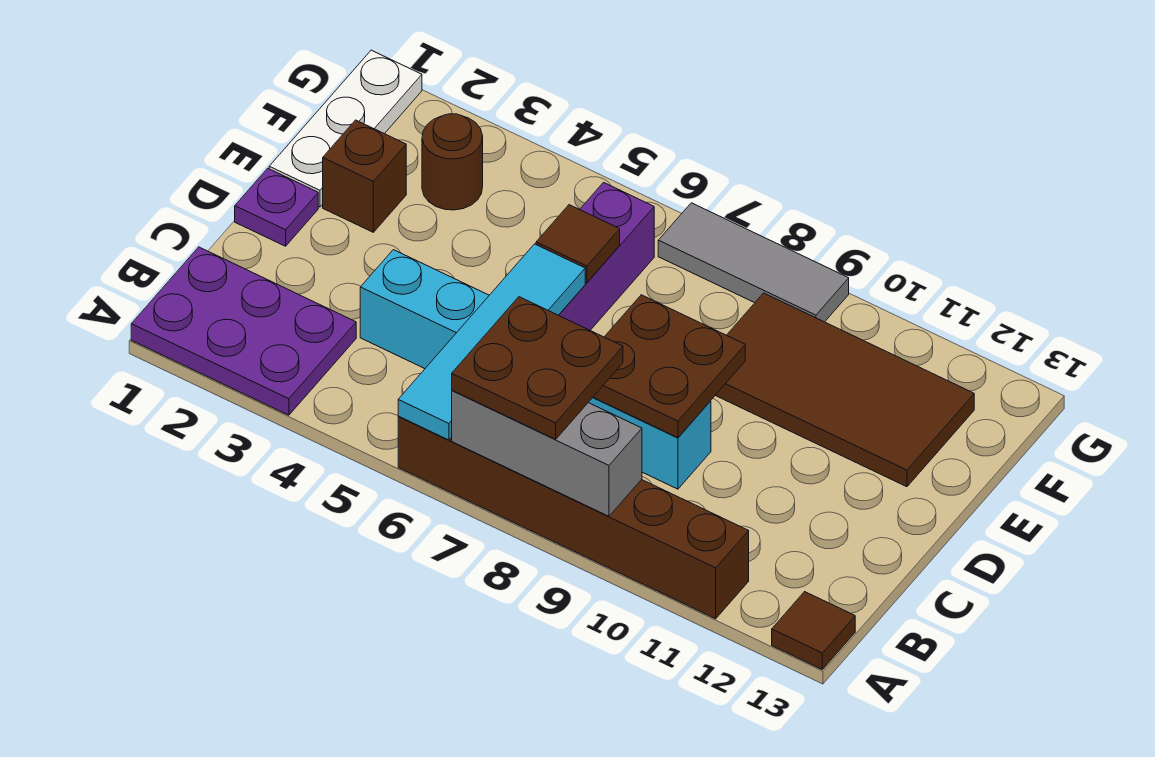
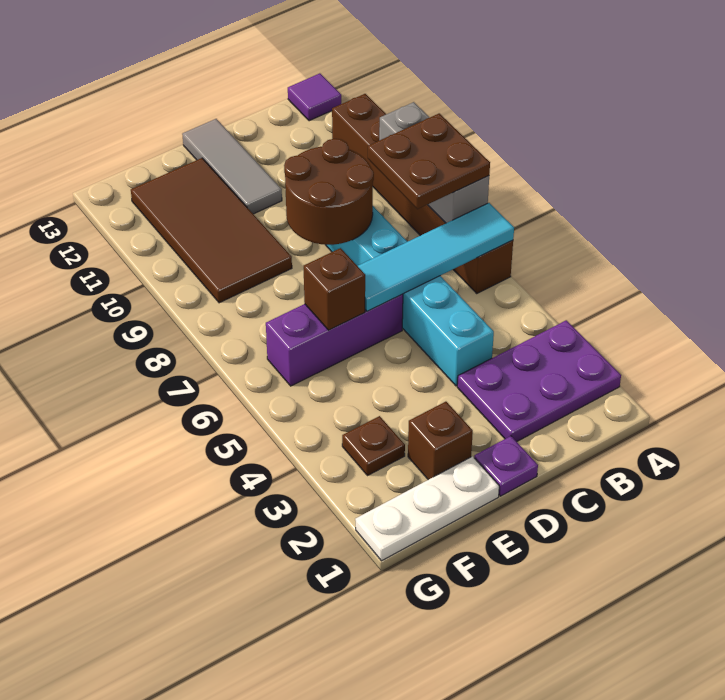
purple 2x3 plate [131,247,356,415] -> purple 2x3 plate turned to [457,320,621,442]
brown 1x1 tile [772,592,855,669] -> purple 1x1 tile [288,73,341,121]
brown 2x2 plate [593,295,745,438] -> brown 2x2 round brick [284,139,374,245]
brown 1x1 tile [536,205,620,283] -> brown 1x1 brick [304,248,365,330]
brown 1x1 round brick [422,114,483,210] -> brown 1x1 plate [342,416,405,476]
grey 1x3 tile [658,203,849,322] -> grey 1x3 tile moved to [182,119,282,214]

